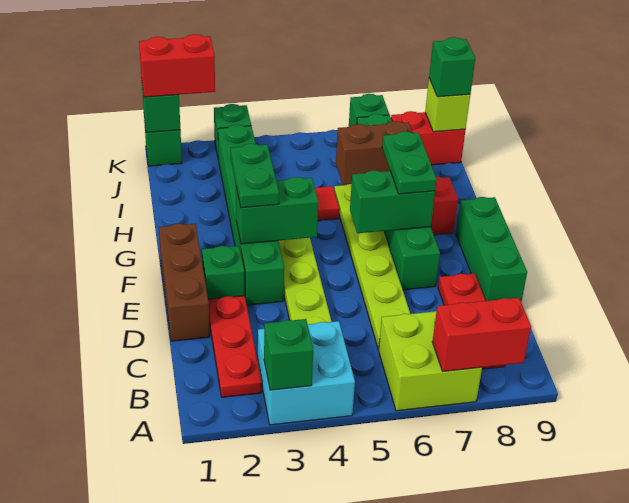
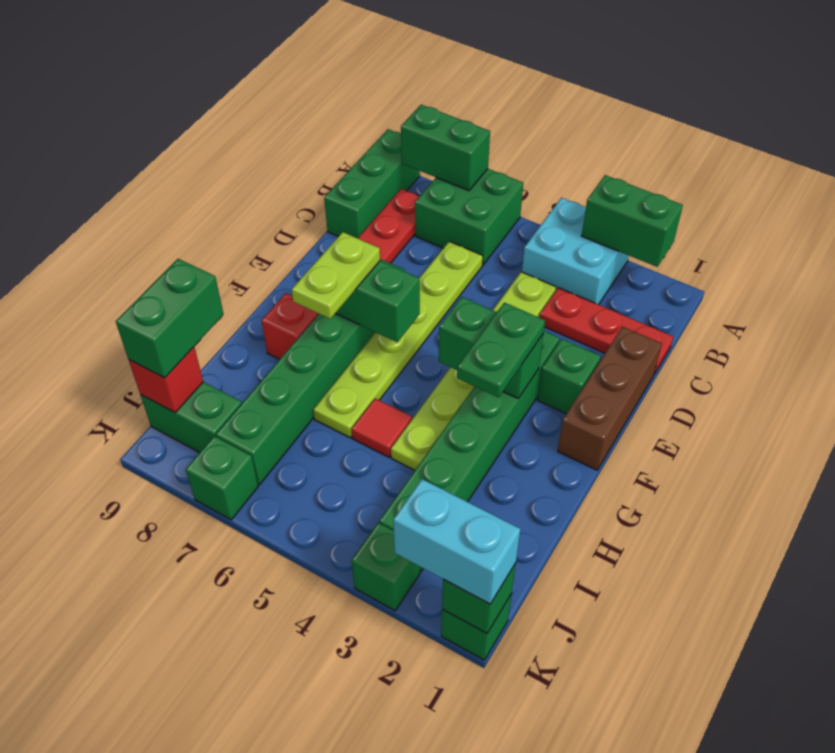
green 1x1 brick [264,319,313,390] -> green 1x2 brick [582,175,683,267]
lime 2x2 brick [378,311,482,411] -> green 2x2 brick [415,169,523,265]
red 1x2 brick [432,298,531,371] -> green 1x2 brick [401,105,490,191]
red 1x3 plate [208,296,261,397] -> red 1x3 plate turned to [540,288,673,374]
green 1x3 brick [456,197,527,302] -> green 1x3 brick moved to [324,129,420,238]
green 1x2 plate [382,131,437,194] -> lime 1x2 plate [292,232,380,319]
brown 1x2 brick [336,121,413,185] -> none
red 1x2 brick [391,111,466,165] -> green 1x2 brick [141,382,242,453]
lime 1x1 brick [425,79,470,132] -> red 1x1 brick [129,347,203,412]
green 1x1 brick [429,37,475,97] -> green 1x2 brick [116,259,224,378]
red 1x2 brick [139,34,215,97] -> cyan 1x2 brick [393,479,520,604]

